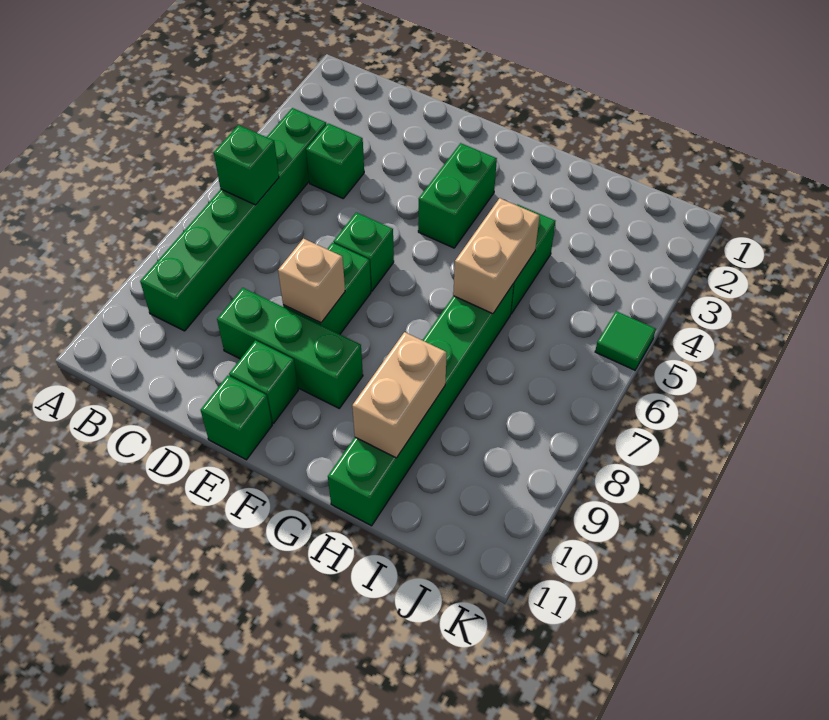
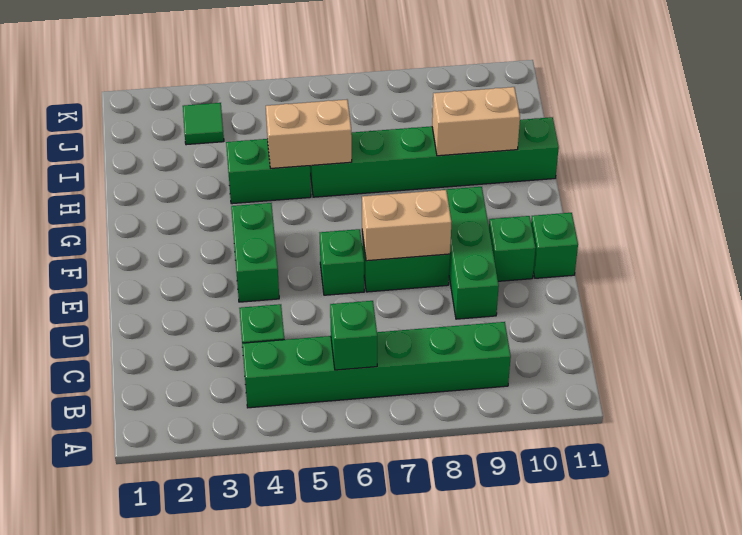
tan 1x1 brick [278,239,345,323] -> tan 1x2 brick [362,190,451,261]
green 1x2 brick [418,143,497,248] -> green 1x2 brick turned to [231,203,279,302]
green 1x1 tile [595,311,656,370] -> green 1x1 tile moved to [183,103,224,145]

